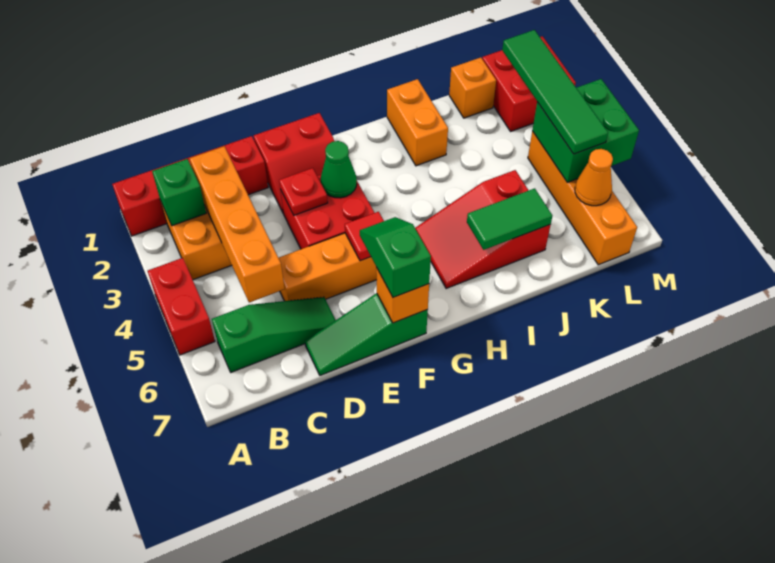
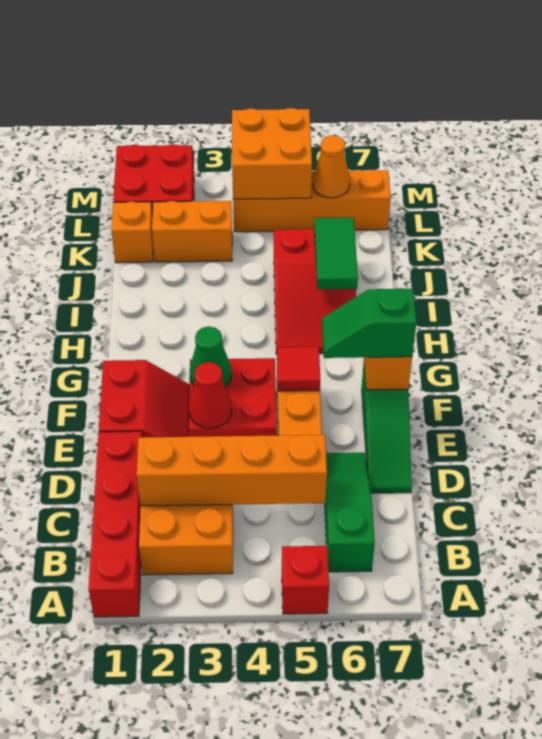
red 1x2 brick [148,258,215,355] -> red 1x1 brick [282,546,329,614]
green 1x1 brick [152,159,206,226] -> none
red 1x1 plate [279,168,328,215] -> red 1x1 cone [189,362,232,428]
orange 1x2 brick [387,79,448,166] -> orange 1x2 brick moved to [152,200,232,262]
green 1x4 tile [502,30,608,154] -> none
green 2x2 brick [532,79,639,182] -> orange 2x2 brick [232,108,312,199]

